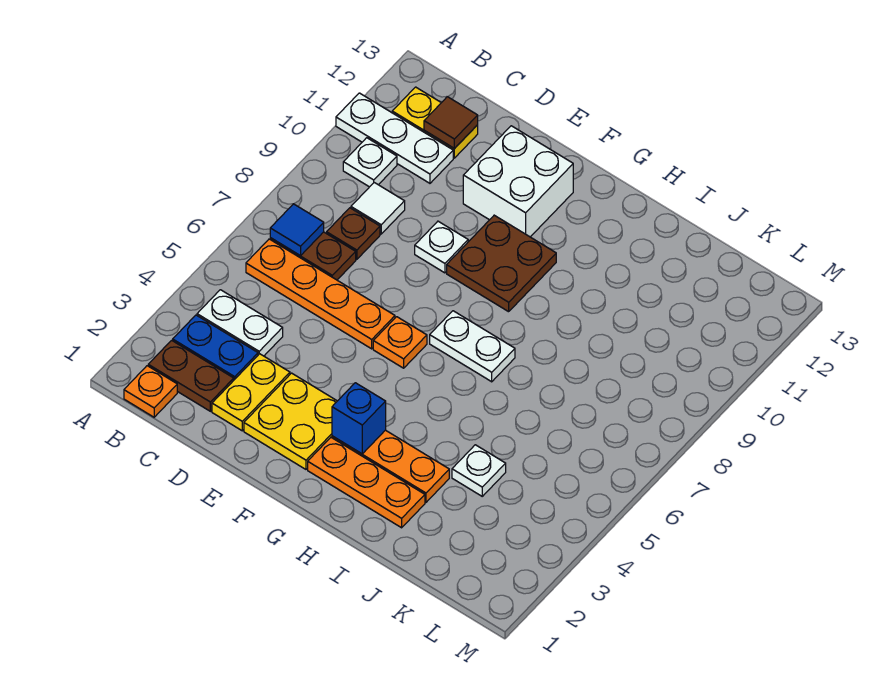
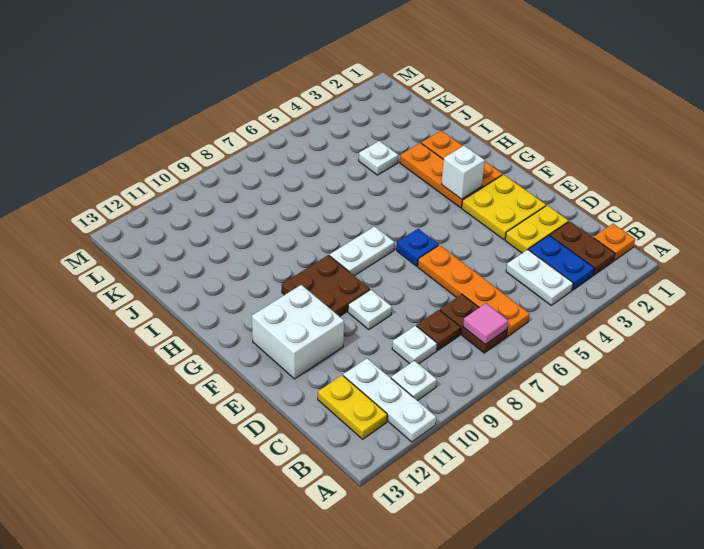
blue 1x1 tile [270,204,324,256] -> pink 1x1 tile [463,303,508,344]
white 1x1 tile [351,183,405,234] -> white 1x1 plate [392,326,437,364]
brown 1x1 tile [424,97,478,149] -> none
orange 1x1 plate [373,317,427,368] -> blue 1x1 plate [396,229,439,266]
blue 1x1 brick [332,383,386,454] -> white 1x1 brick [441,146,485,199]
white 1x2 plate [430,311,515,382] -> white 1x2 plate turned to [329,227,395,276]

